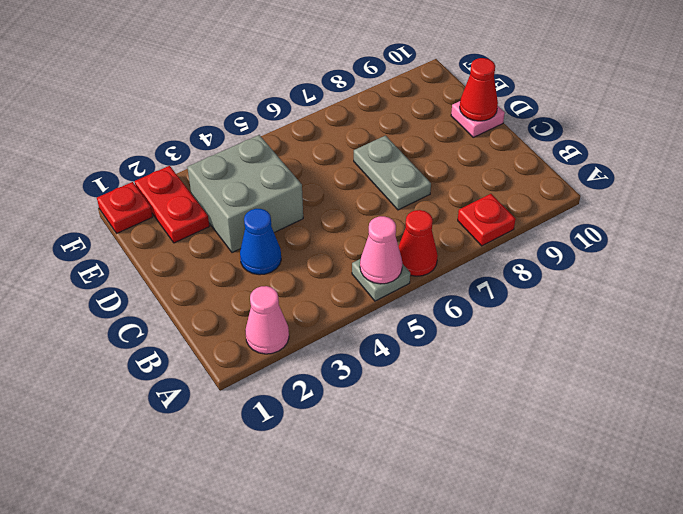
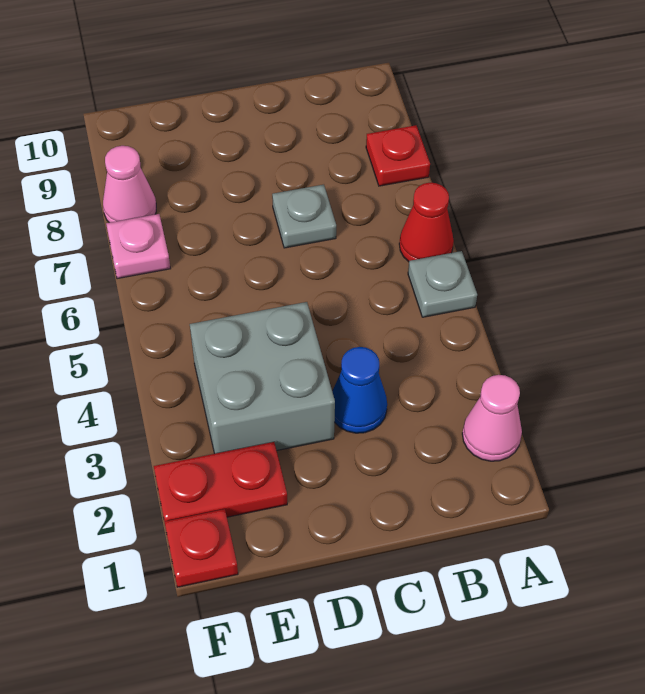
pink 1x1 cone [360,216,402,284] -> pink 1x1 cone moved to [103,146,156,223]
grey 1x2 plate [354,136,431,210] -> grey 1x1 plate [272,185,336,248]
pink 1x1 plate [451,101,505,137] -> pink 1x1 plate moved to [106,214,170,279]
red 1x1 cone [460,58,498,121] -> none

